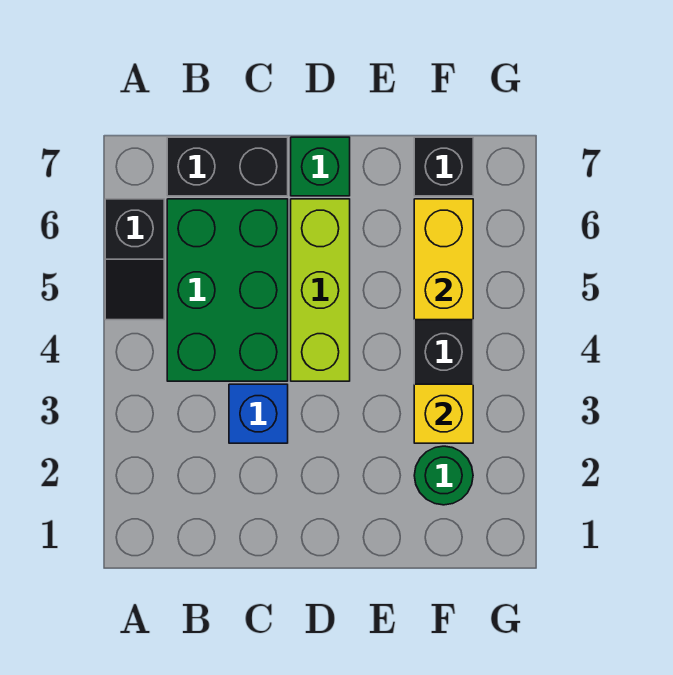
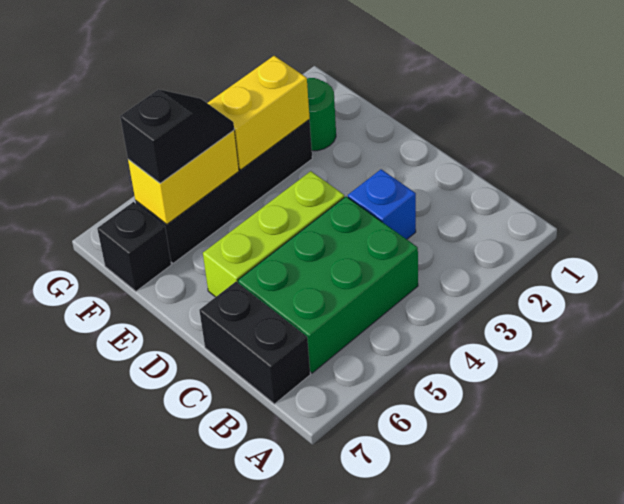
black 1x2 slope [105,199,164,320] -> black 1x2 slope moved to [120,89,234,183]
green 1x1 brick [291,137,350,196] -> none
yellow 1x1 brick [414,384,473,443] -> yellow 1x2 brick [208,56,310,170]

